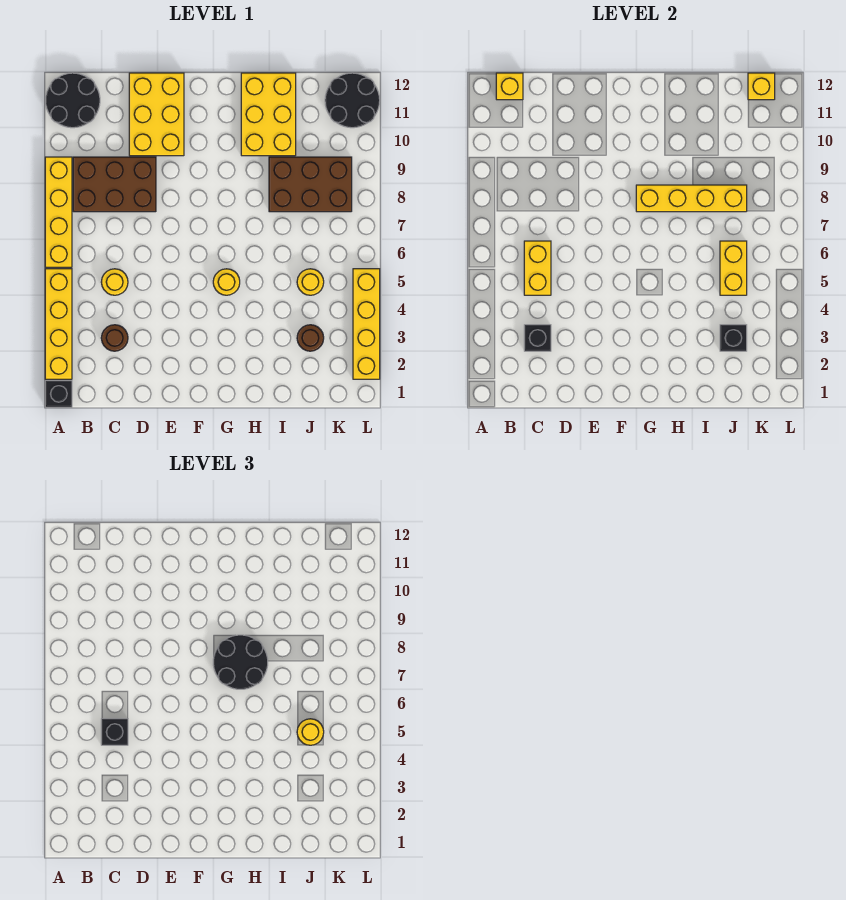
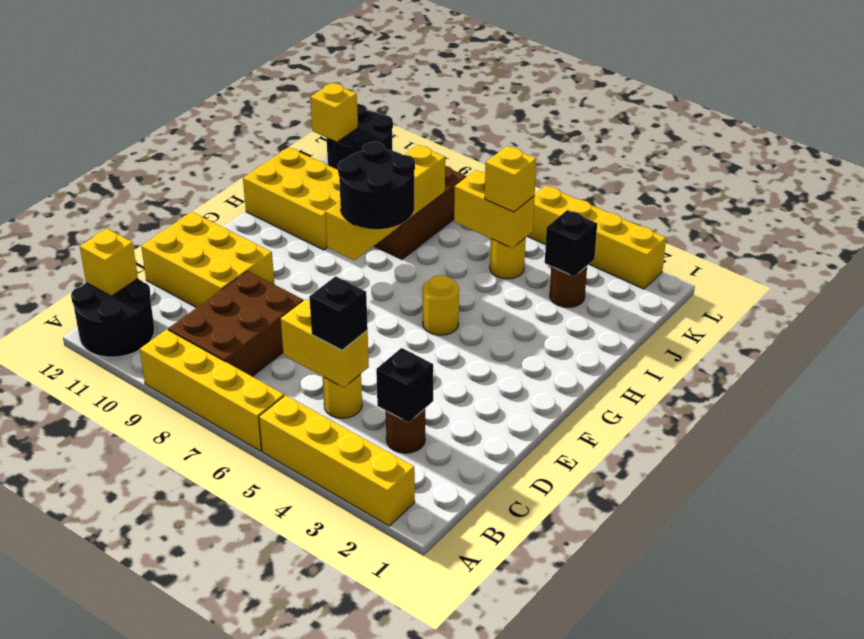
black 1x1 brick [45,381,72,407] -> none
yellow 1x1 round brick [297,719,324,745] -> yellow 1x1 brick [485,146,536,212]

